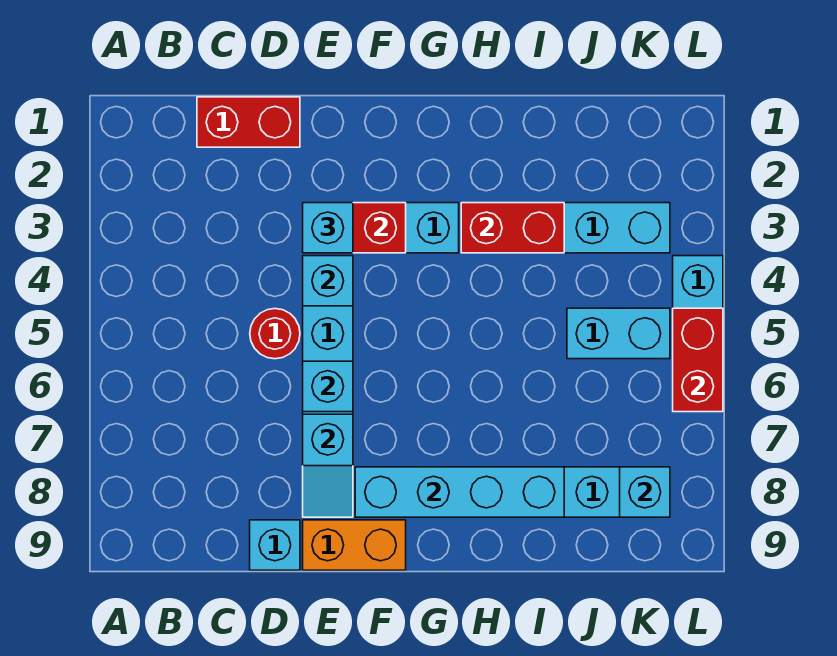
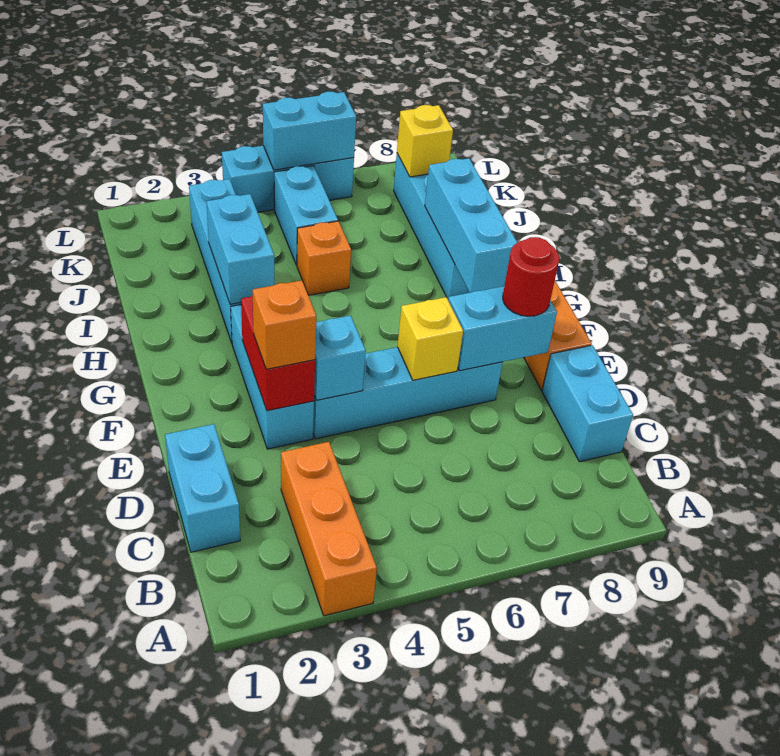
none -> orange 1x3 brick [281,442,377,616]
red 1x2 brick [197,97,300,147] -> cyan 1x2 brick [165,424,240,552]
red 1x1 round brick [250,309,300,359] -> red 1x1 round brick moved to [503,237,559,316]
cyan 1x1 brick [250,520,300,570] -> cyan 1x2 brick [542,345,633,462]
cyan 1x1 brick [303,203,353,253] -> orange 1x1 brick [253,280,316,369]
cyan 1x1 brick [303,361,353,412] -> yellow 1x1 brick [398,297,463,380]
cyan 1x2 slope [303,414,353,517] -> cyan 1x2 brick [448,286,557,371]
cyan 1x4 brick [355,467,564,517] -> cyan 1x3 brick [425,158,518,293]
red 1x2 brick [461,203,564,253] -> cyan 1x2 brick [206,194,274,304]
none -> orange 1x1 brick [297,221,351,295]
cyan 1x1 brick [620,467,670,517] -> yellow 1x1 brick [397,105,453,177]
red 1x2 brick [673,308,723,412] -> cyan 1x2 brick [263,92,356,170]

